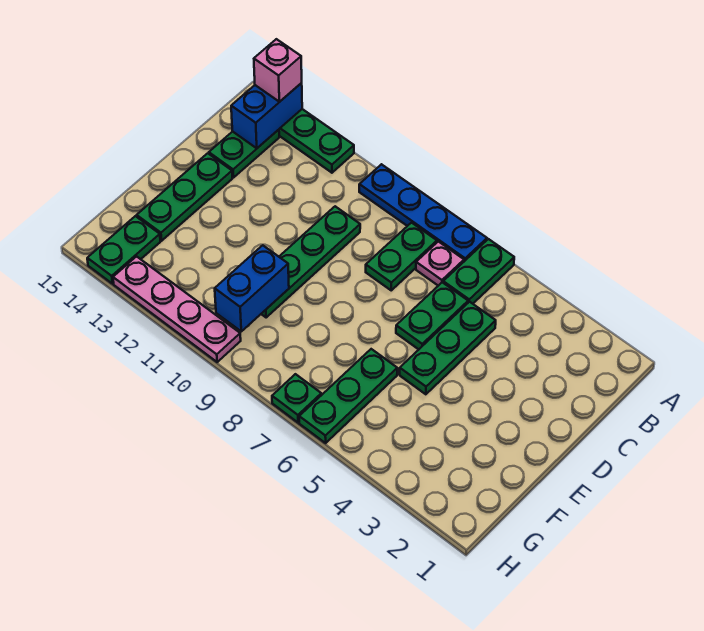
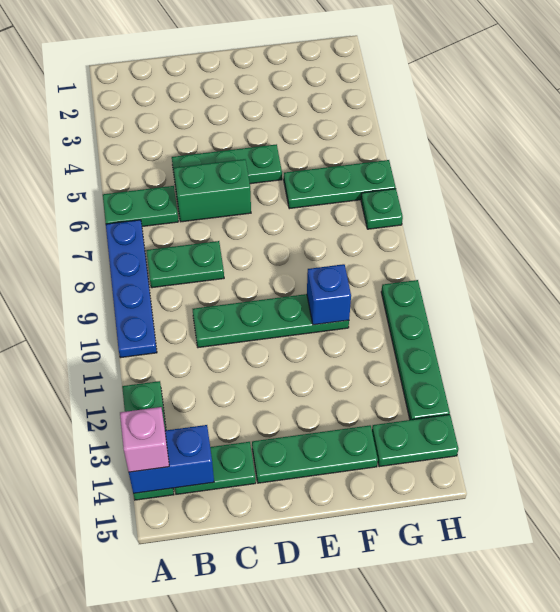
pink 1x1 plate [416,241,464,286] -> none
green 1x2 plate [396,282,468,349] -> green 1x2 brick [174,159,251,222]
blue 1x2 brick [215,245,289,331] -> blue 1x1 brick [307,264,351,325]
pink 1x4 plate [113,256,241,362] -> green 1x4 plate [381,280,450,420]

